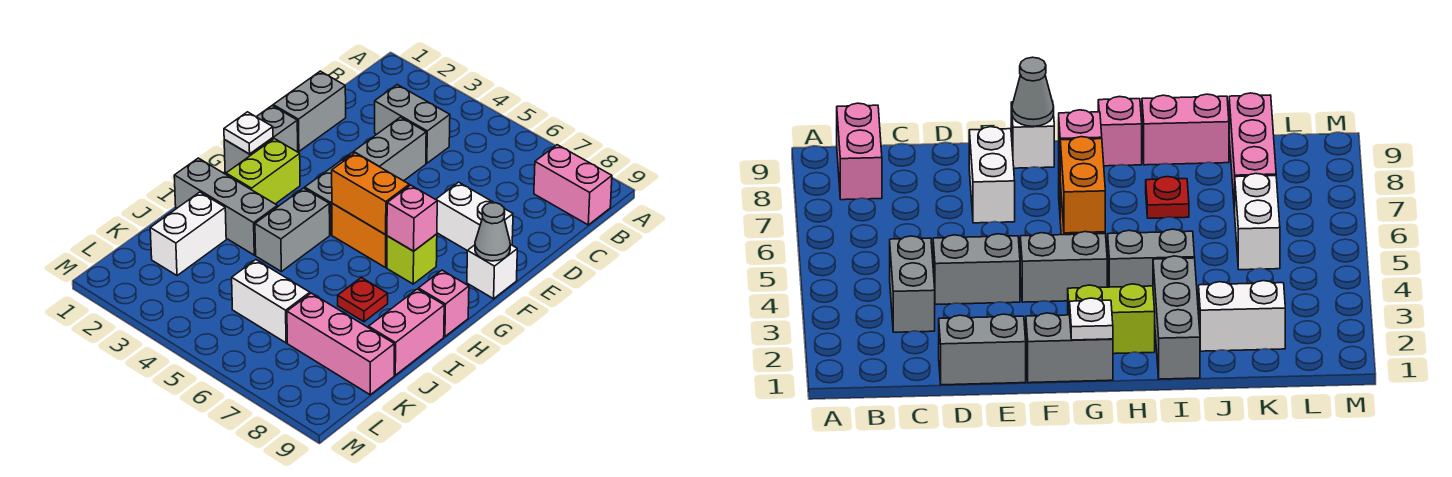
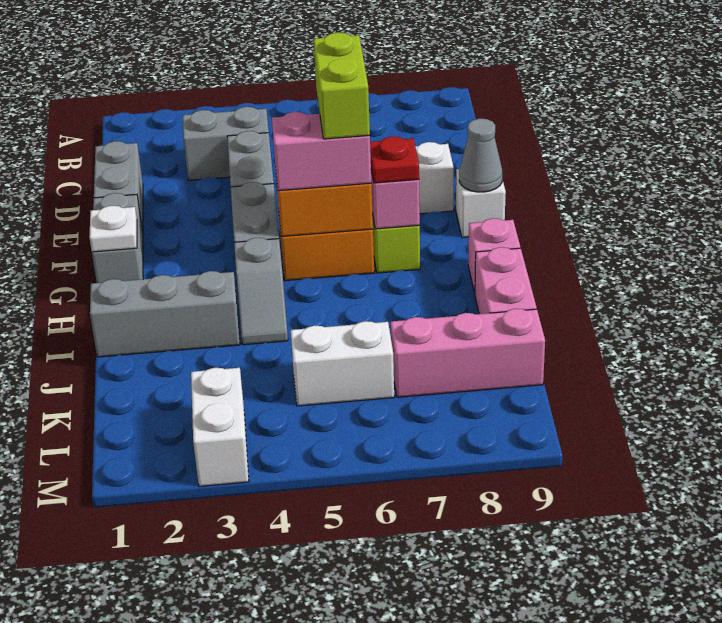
pink 1x2 brick [534,145,612,225] -> pink 1x2 brick moved to [272,112,371,191]
lime 1x2 brick [226,139,300,204] -> lime 1x2 brick moved to [314,33,370,139]
grey 1x2 brick [255,188,330,272] -> grey 1x2 slope [234,238,288,345]
red 1x1 plate [338,278,388,322] -> red 1x1 plate moved to [370,136,419,183]
white 1x2 brick [150,192,226,276] -> white 1x2 brick moved to [191,368,249,486]

